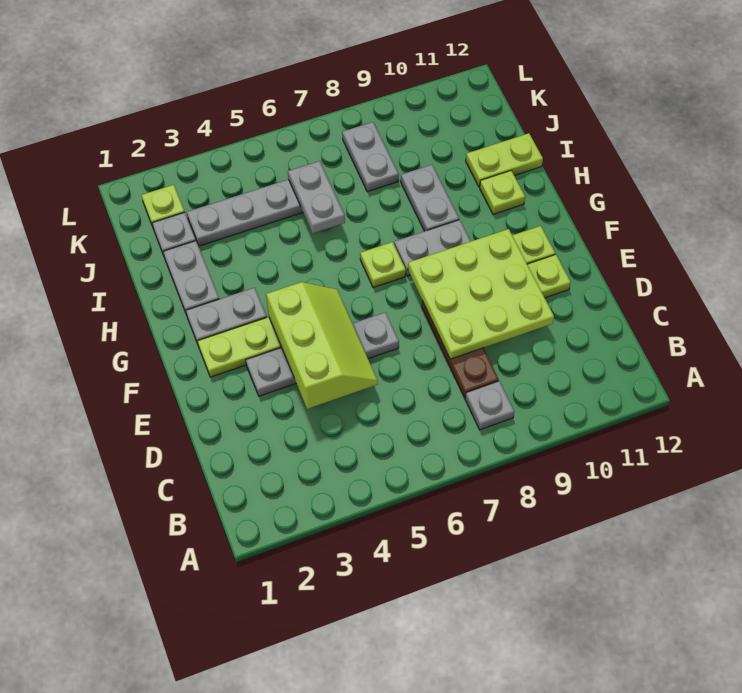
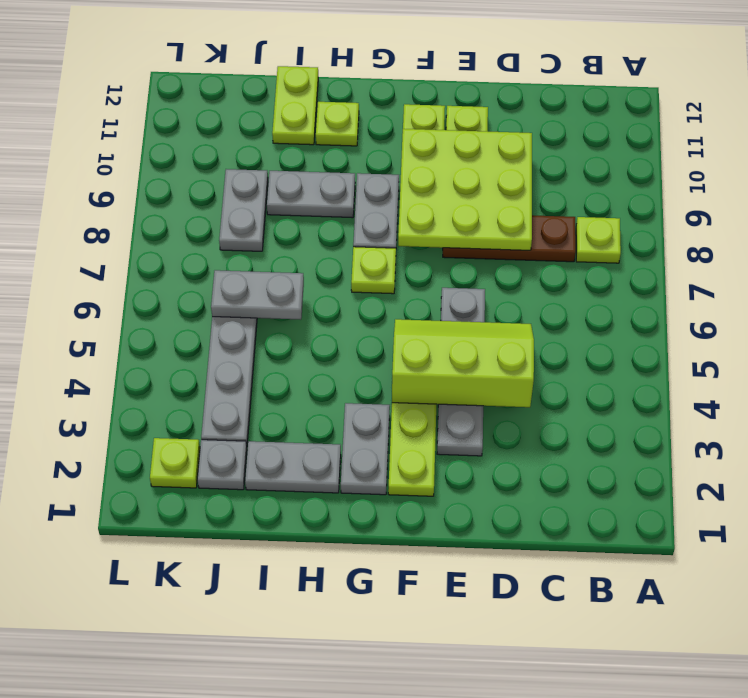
grey 1x1 plate [465,381,514,430] -> lime 1x1 plate [576,217,621,263]
grey 1x2 plate [342,122,399,192] -> grey 1x2 plate turned to [219,169,268,251]

